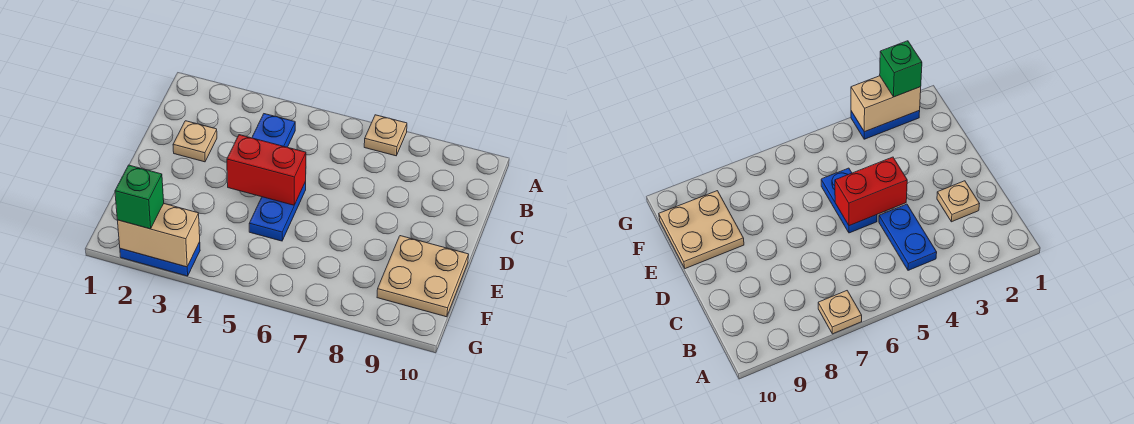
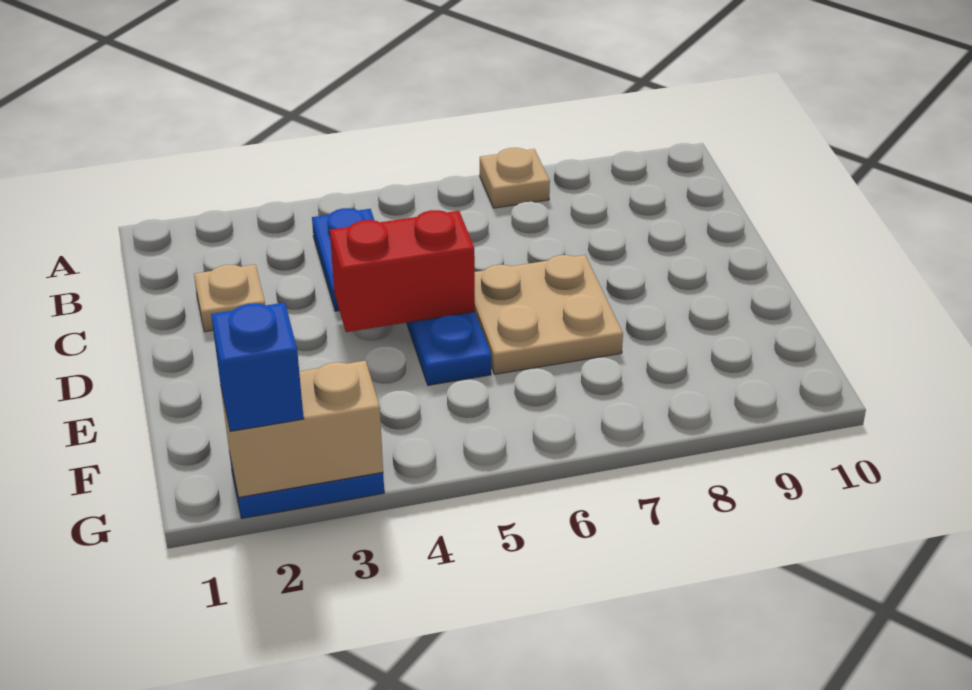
tan 2x2 plate [377,236,469,317] -> tan 2x2 plate moved to [475,255,623,374]
green 1x1 brick [115,165,164,229] -> blue 1x1 brick [211,302,304,431]

